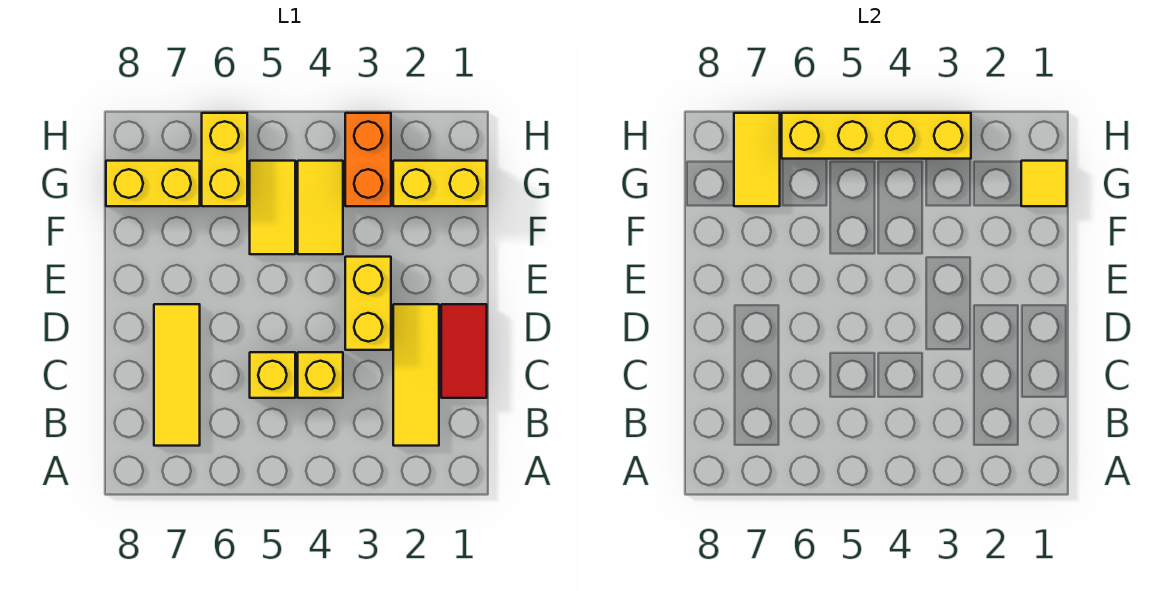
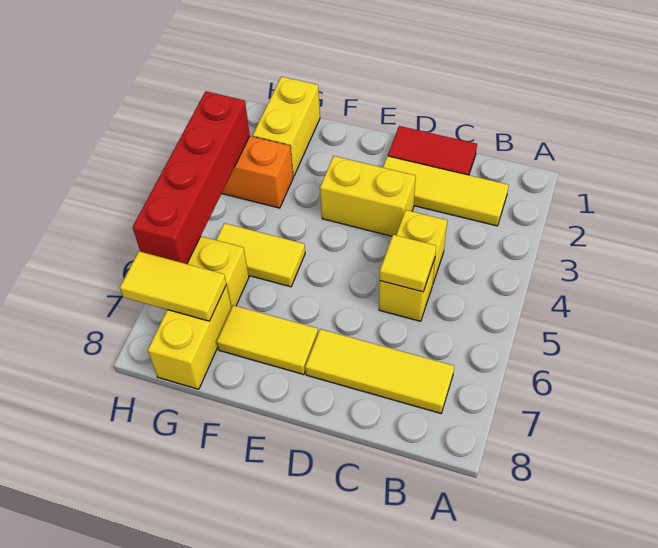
yellow 1x2 tile [298,161,343,254] -> yellow 1x2 tile moved to [217,305,318,375]
yellow 1x1 tile [1021,161,1067,206] -> yellow 1x1 tile moved to [380,235,436,292]
yellow 1x4 brick [782,113,971,159] -> red 1x4 brick [133,91,250,264]

